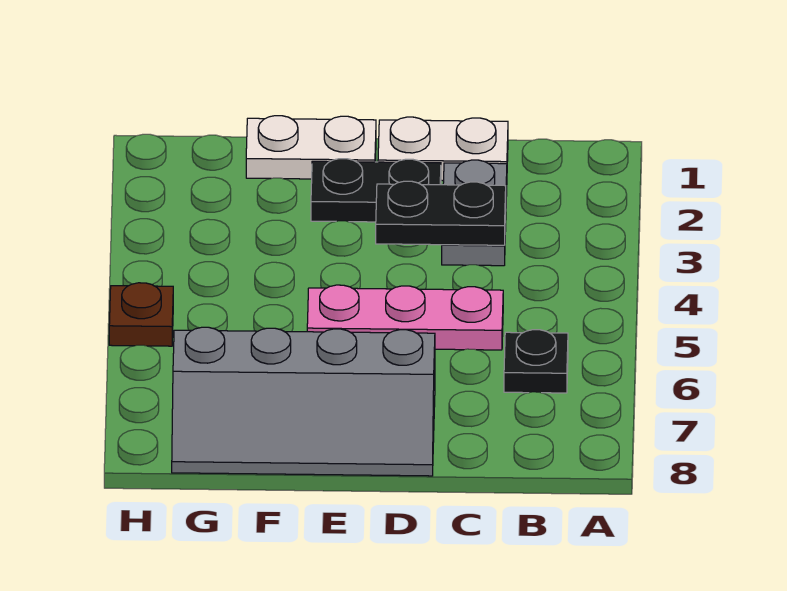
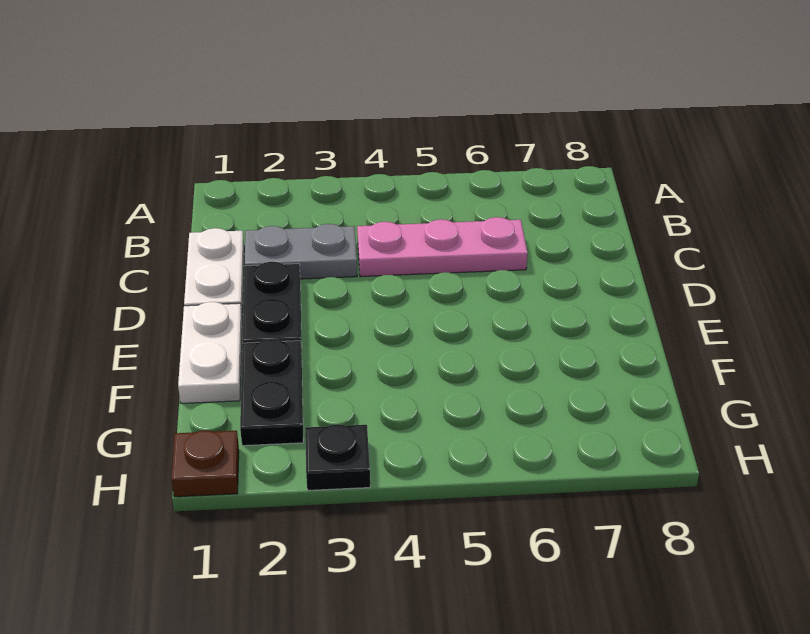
black 1x1 plate [504,330,568,393] -> black 1x1 plate moved to [305,424,370,490]
black 1x2 plate [376,181,506,245] -> black 1x2 plate moved to [240,339,303,446]
pink 1x3 plate [307,285,503,350] -> pink 1x3 plate turned to [357,217,527,277]
grey 2x4 slope [172,327,435,476] -> none
brown 1x1 plate [109,283,173,346] -> brown 1x1 plate moved to [171,430,239,497]

